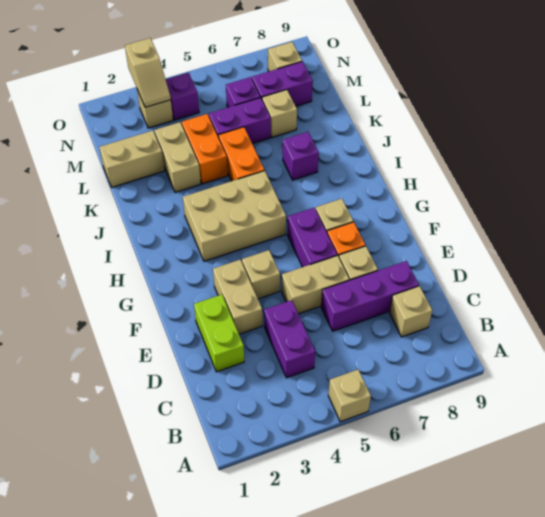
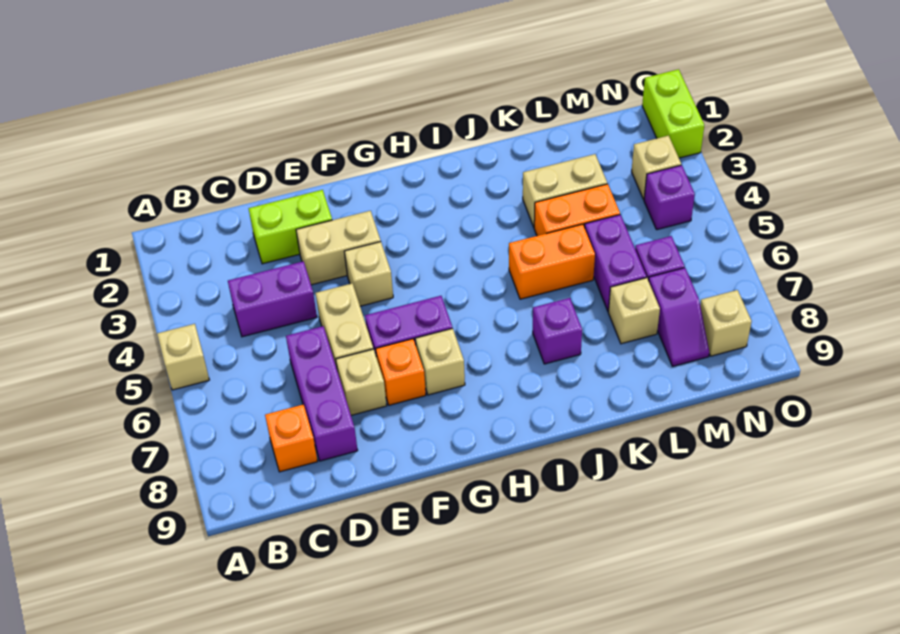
tan 1x1 brick [389,286,432,337] -> orange 1x1 brick [265,405,318,472]
tan 2x3 brick [183,171,286,261] -> none
tan 1x2 brick [99,131,164,187] -> none
purple 1x2 brick [252,61,313,106] -> purple 1x2 slope [649,268,709,366]
tan 1x2 slope [125,38,171,107] -> none
none -> lime 1x2 brick [642,69,704,158]

